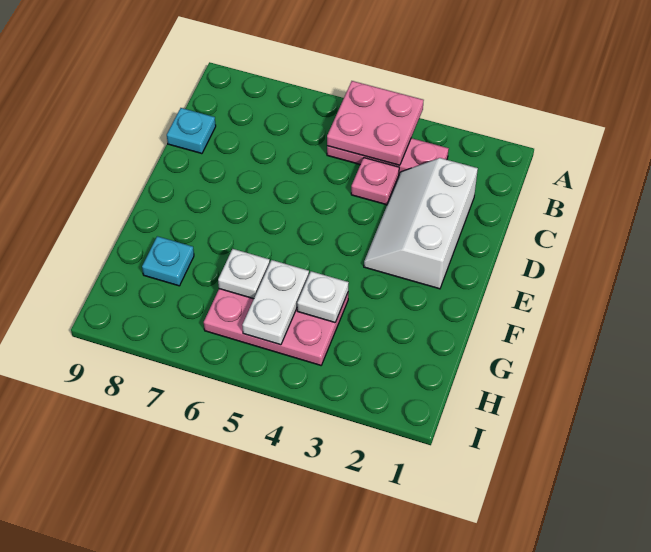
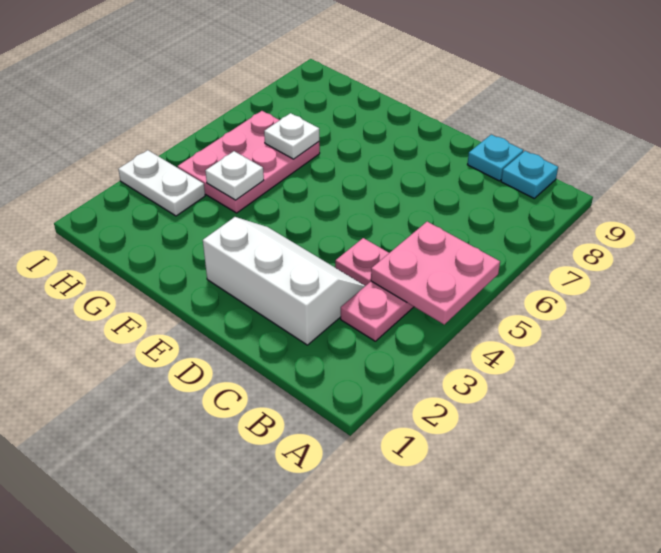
white 1x2 plate [242,260,309,345] -> white 1x2 plate moved to [118,150,205,216]
cyan 1x1 plate [142,236,194,286] -> cyan 1x1 plate moved to [501,151,558,198]

